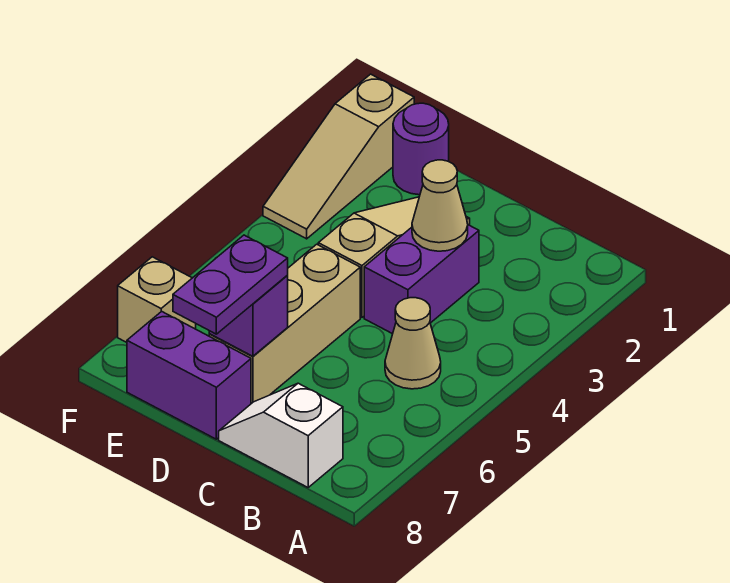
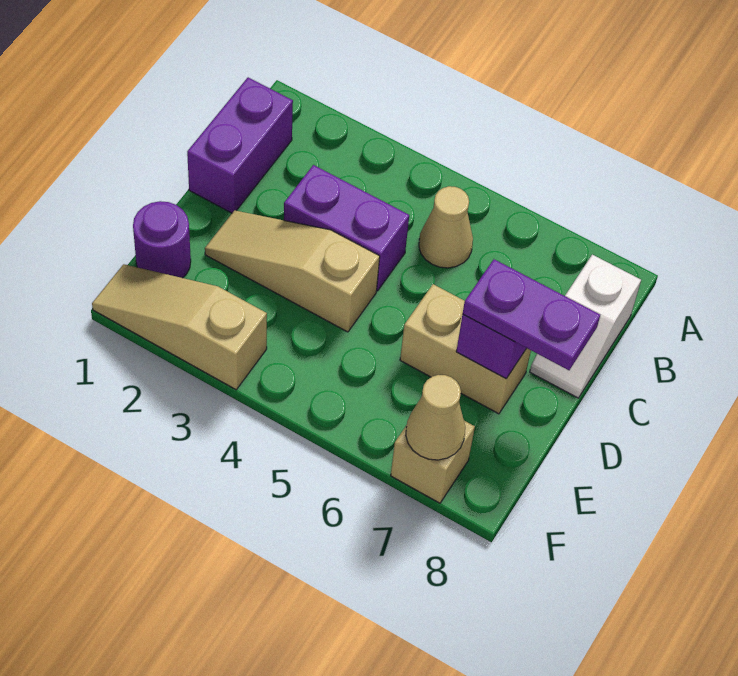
tan 1x1 cone [412,160,468,251] -> tan 1x1 cone moved to [406,375,465,460]
tan 1x3 brick [209,244,360,404] -> tan 1x2 brick [400,284,531,414]
purple 1x2 brick [127,311,251,439] -> purple 1x2 brick moved to [187,77,293,213]
tan 1x3 slope [263,74,414,239] -> tan 1x3 slope turned to [92,264,267,390]

